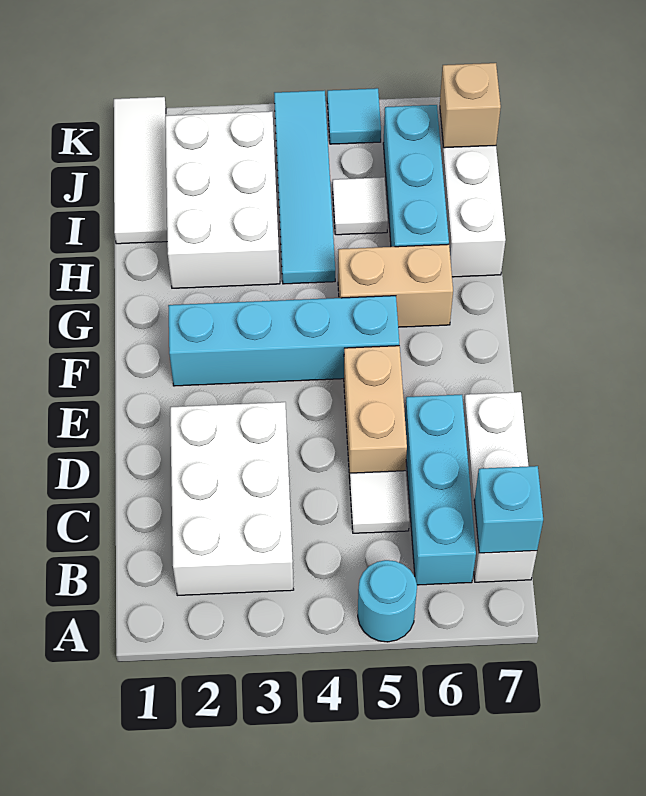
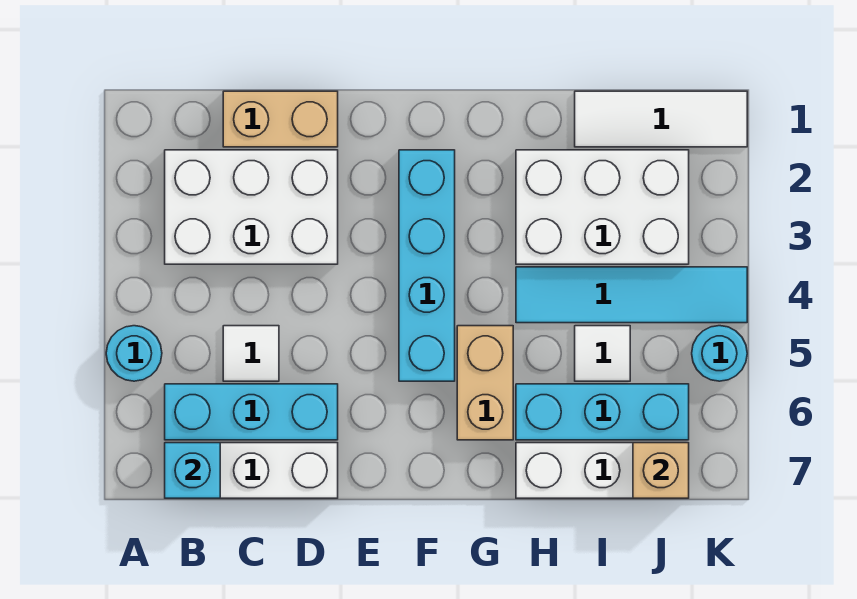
tan 1x2 brick [344,346,407,478] -> tan 1x2 brick moved to [223,91,338,147]
cyan 1x1 tile [327,88,381,144] -> cyan 1x1 round brick [692,326,747,381]

